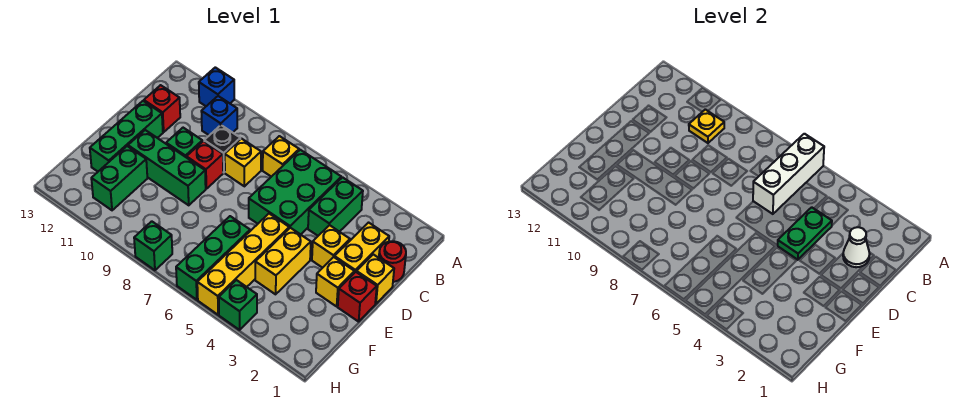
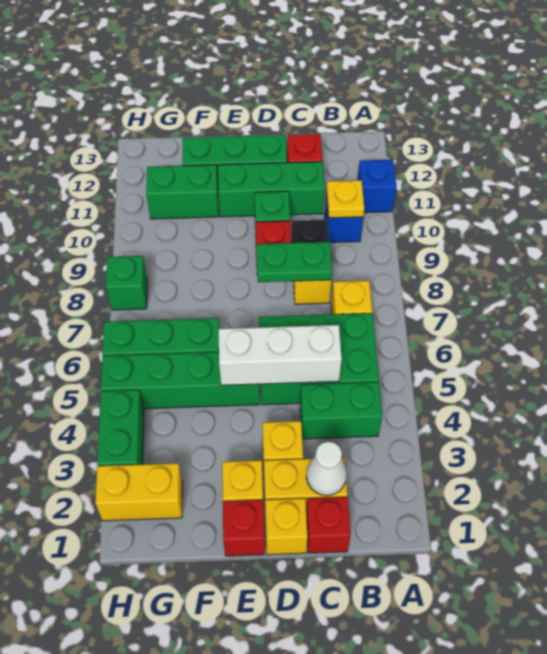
white 1x3 brick [753,134,824,214] -> white 1x3 brick moved to [219,325,342,385]
red 1x1 round brick [379,241,406,282] -> red 1x1 brick [306,497,351,553]
green 1x2 plate [778,207,832,260] -> green 1x2 plate moved to [256,242,332,282]
yellow 1x2 brick [255,228,311,294] -> yellow 1x2 brick moved to [95,463,182,521]
yellow 1x4 brick [197,214,289,315] -> green 1x4 brick [101,352,260,409]
green 1x3 brick [128,130,206,205] -> green 1x3 brick turned to [218,162,325,217]
green 1x1 brick [219,280,257,330] -> green 1x2 brick [97,390,144,466]

